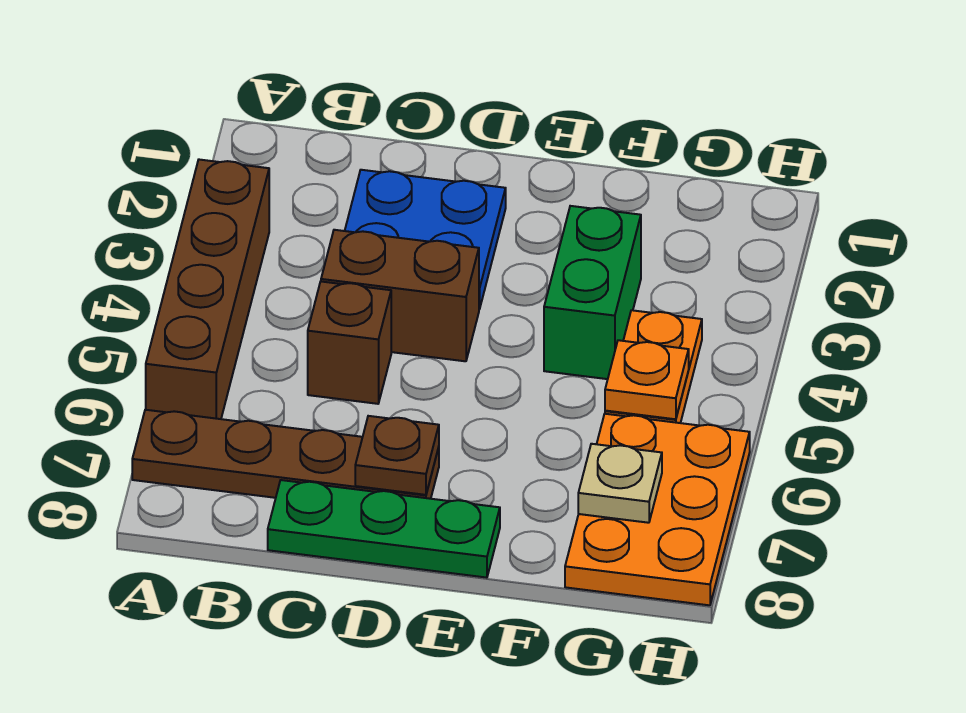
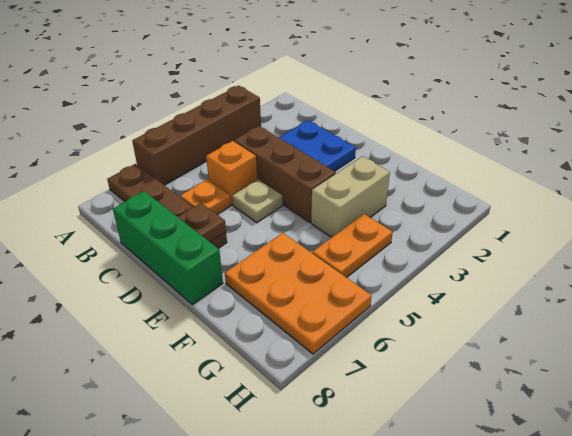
brown 1x2 brick [321,230,479,361] -> brown 1x3 brick [234,126,336,223]
brown 1x1 brick [308,282,391,404] -> orange 1x1 brick [206,141,257,205]
green 1x3 plate [268,480,500,578] -> green 1x3 brick [113,191,223,305]
green 1x2 brick [544,206,641,379] -> tan 1x2 brick [311,156,390,237]
orange 1x1 plate [605,340,689,419] -> orange 1x1 plate moved to [180,180,231,214]
orange 2x3 plate [565,414,750,605] -> orange 2x3 plate turned to [225,233,372,354]
tan 1x1 plate [578,444,662,523] -> tan 1x1 plate moved to [232,179,282,223]

